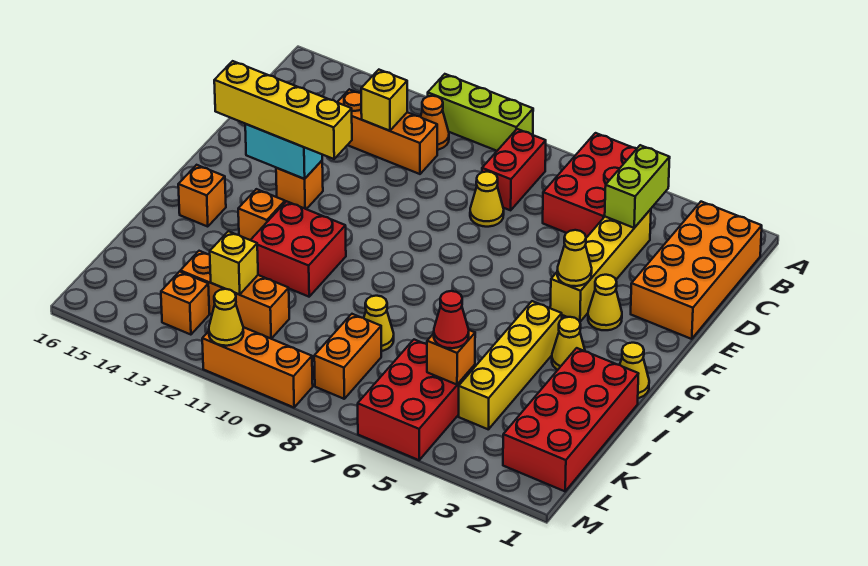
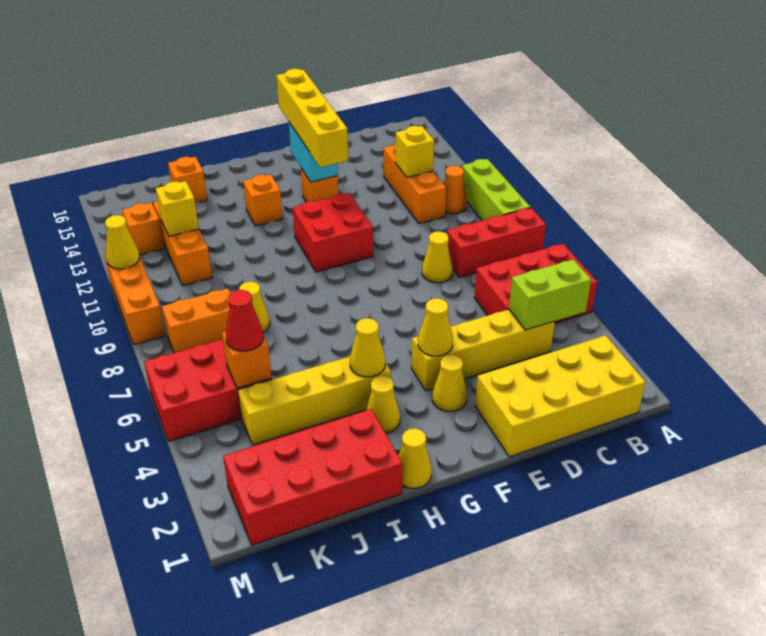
orange 2x4 brick [631,202,762,339] -> yellow 2x4 brick [475,335,646,457]
red 1x2 brick [482,129,546,210] -> red 1x3 brick [447,208,546,277]
none -> yellow 1x1 cone [350,318,385,377]
red 2x2 brick [251,201,346,297] -> red 2x2 brick moved to [293,193,373,272]
orange 1x1 brick [178,165,226,227] -> orange 1x1 brick moved to [168,157,207,203]

